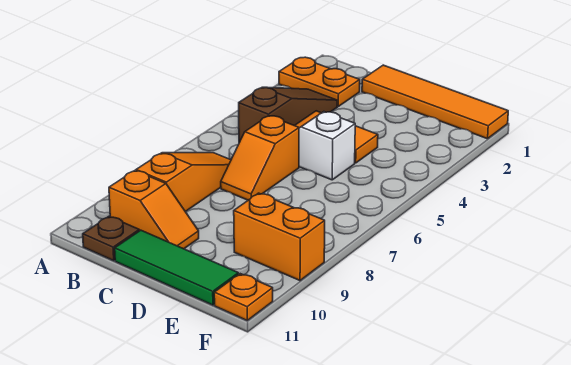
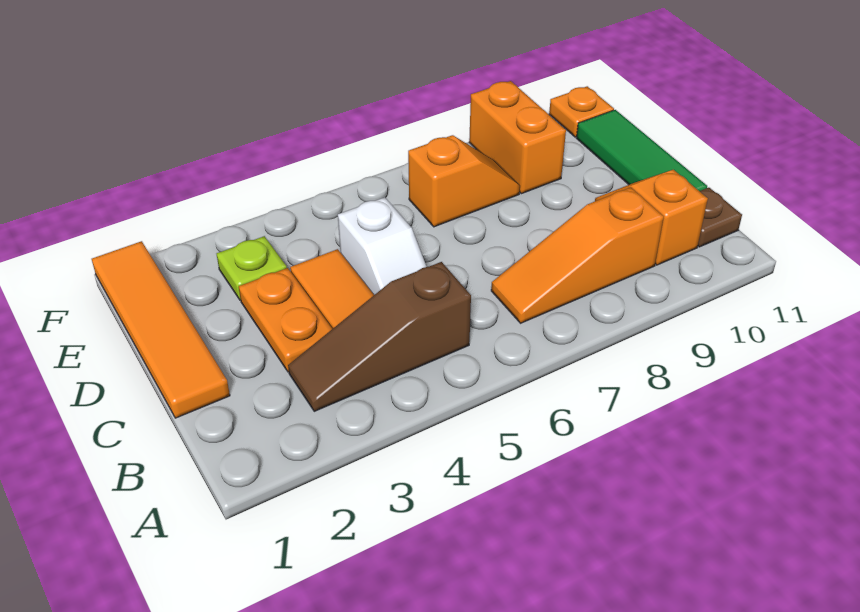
orange 1x2 plate [279,57,360,106] -> orange 1x2 plate moved to [239,268,332,372]
orange 1x2 slope [221,116,299,200] -> orange 1x2 slope moved to [408,135,520,227]
none -> lime 1x1 plate [217,236,287,300]

